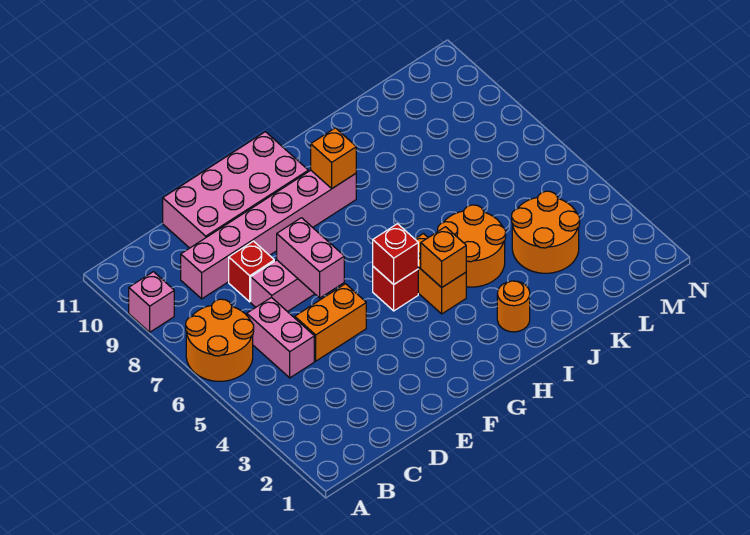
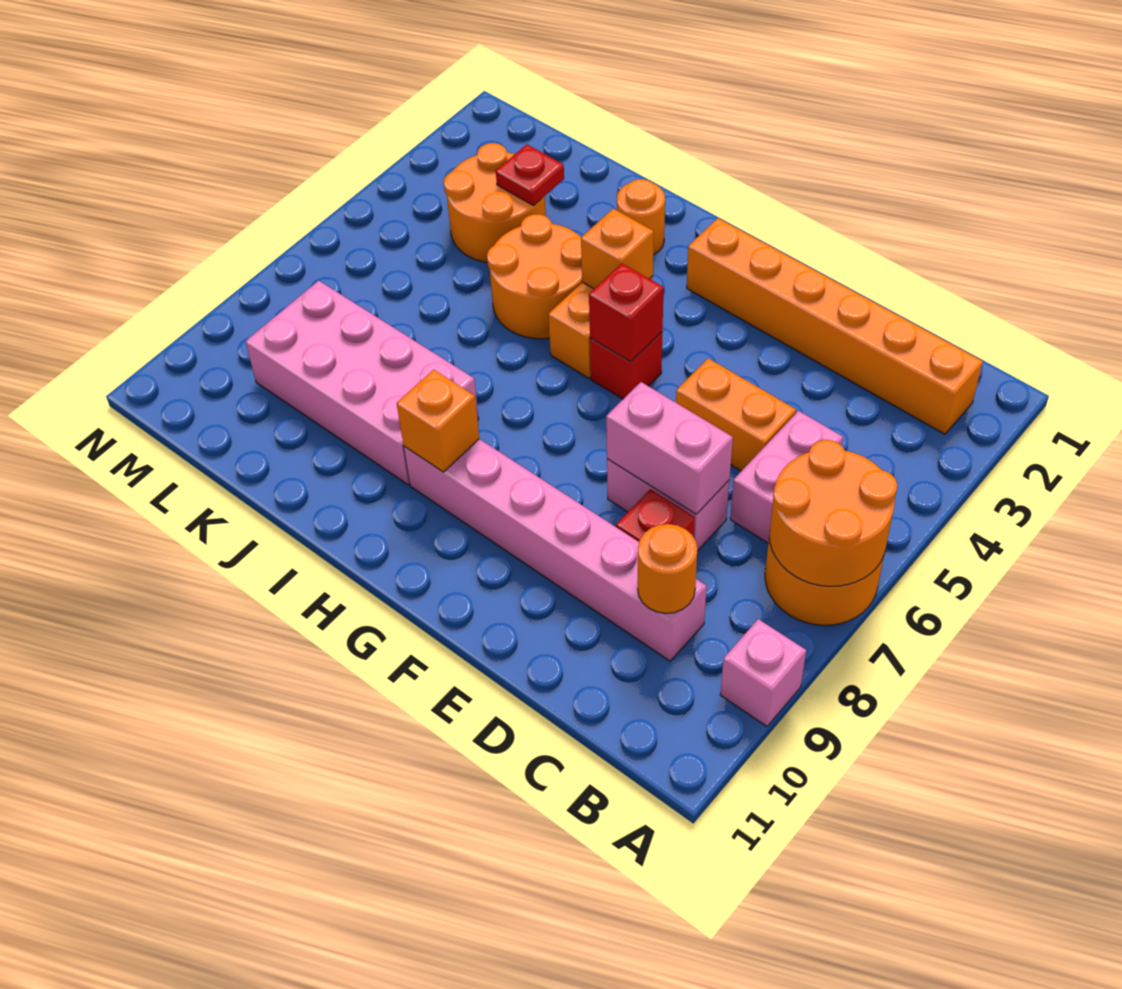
none -> orange 2x2 round brick [769,440,897,587]
none -> orange 1x6 brick [687,218,983,434]
none -> orange 1x1 round brick [638,524,697,613]
pink 2x4 brick [163,132,308,248] -> pink 2x4 brick moved to [245,281,479,485]
pink 1x2 brick [277,218,344,298] -> pink 1x2 brick turned to [606,382,733,514]
none -> red 1x1 plate [496,144,564,206]

